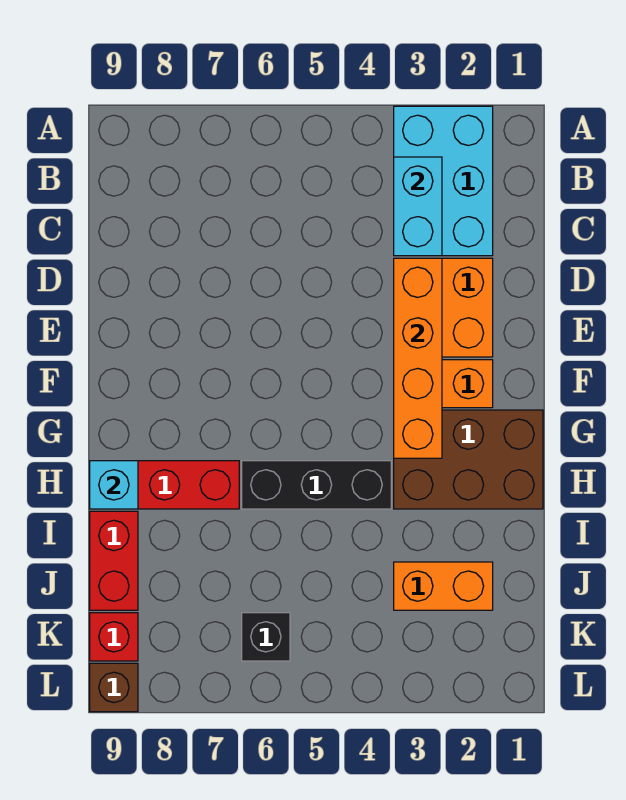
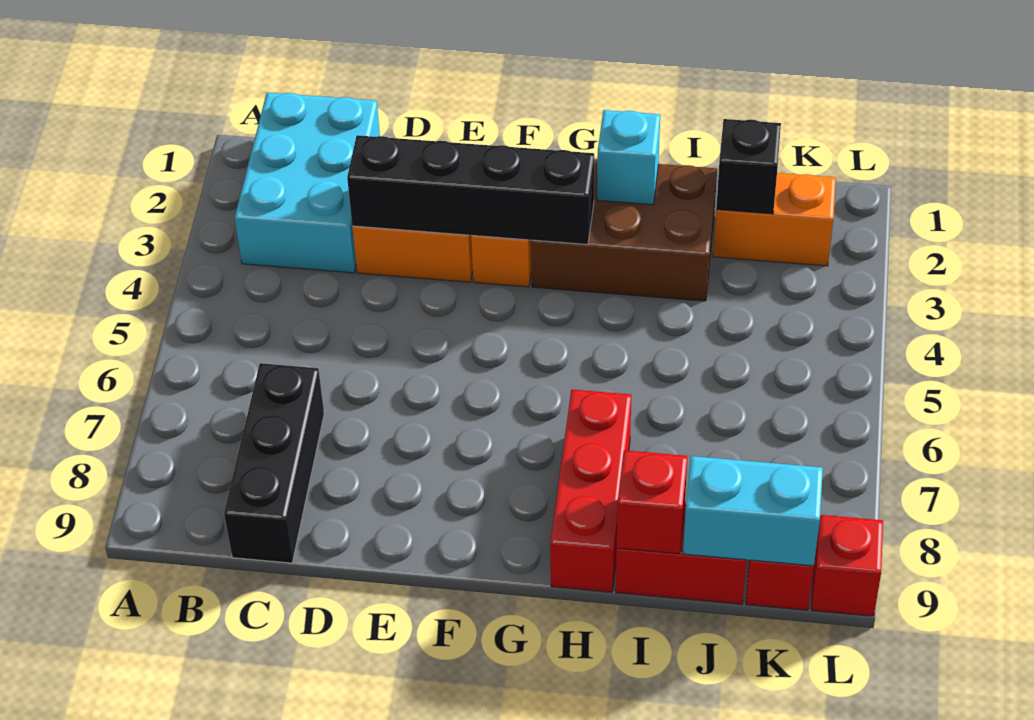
cyan 2x3 brick [394,106,493,256] -> cyan 2x3 brick turned to [235,93,380,273]
cyan 1x2 brick [394,157,442,256] -> cyan 1x2 brick moved to [683,456,823,566]
orange 1x4 brick [394,258,442,458] -> black 1x4 brick [347,135,594,245]
brown 2x3 brick [394,410,543,509] -> brown 2x3 brick turned to [531,159,717,301]
black 1x3 brick [242,461,391,509] -> black 1x3 brick moved to [224,363,324,563]
cyan 1x1 brick [90,461,138,509] -> cyan 1x1 brick moved to [597,110,660,205]
none -> red 1x1 brick [617,450,688,554]
orange 1x2 brick [394,562,493,610] -> orange 1x2 brick turned to [713,173,836,266]
black 1x1 brick [242,613,290,661] -> black 1x1 brick moved to [716,119,781,214]
brown 1x1 brick [90,663,138,712] -> red 1x1 brick [811,515,883,616]

